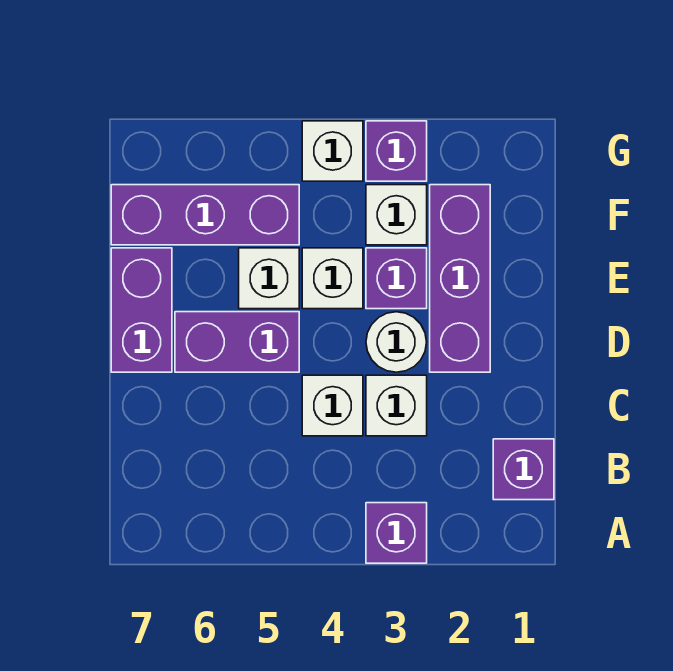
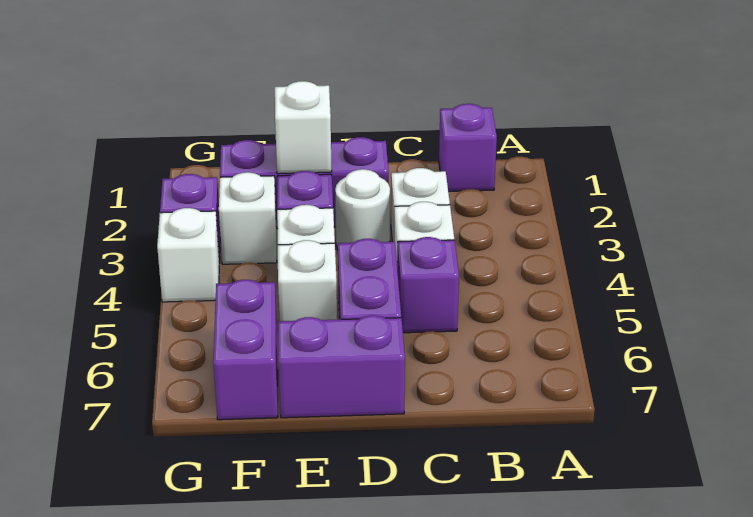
purple 1x1 brick [366,503,427,563] -> purple 1x1 brick moved to [397,237,459,333]
none -> white 1x1 brick [275,81,332,174]
purple 1x3 brick [111,185,299,245] -> purple 1x2 brick [213,280,278,420]

